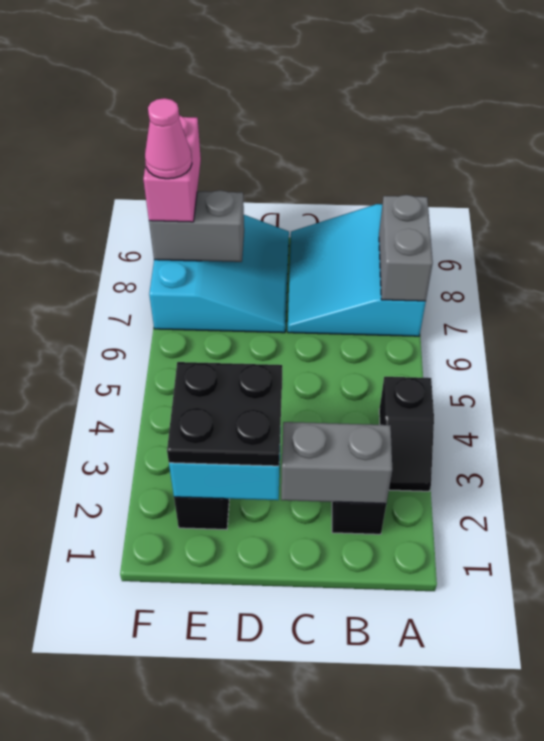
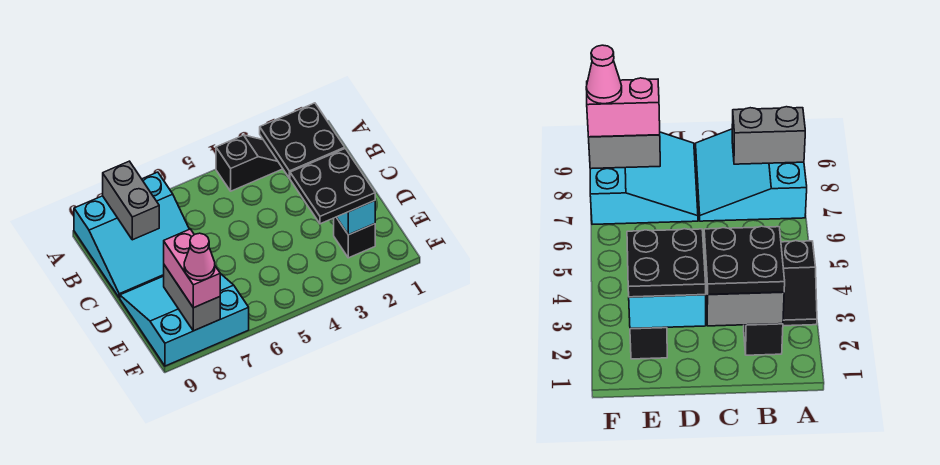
grey 1x2 brick [379,195,433,301] -> grey 1x2 brick turned to [103,161,159,240]
none -> black 2x2 plate [260,103,345,178]
pink 1x2 brick [143,115,201,222] -> pink 1x2 brick turned to [164,229,220,308]

